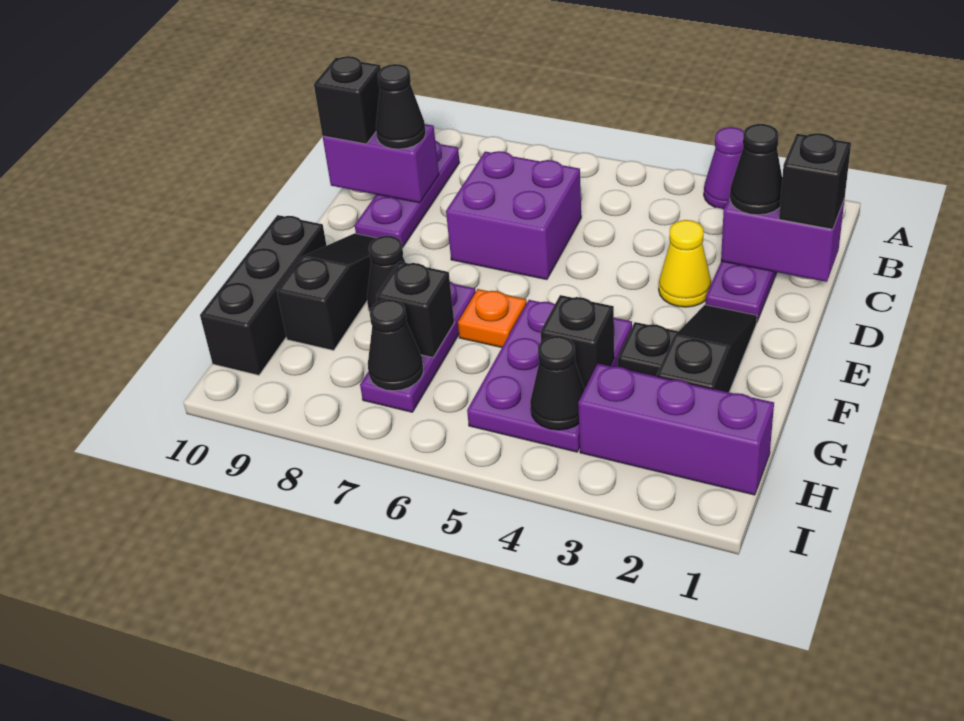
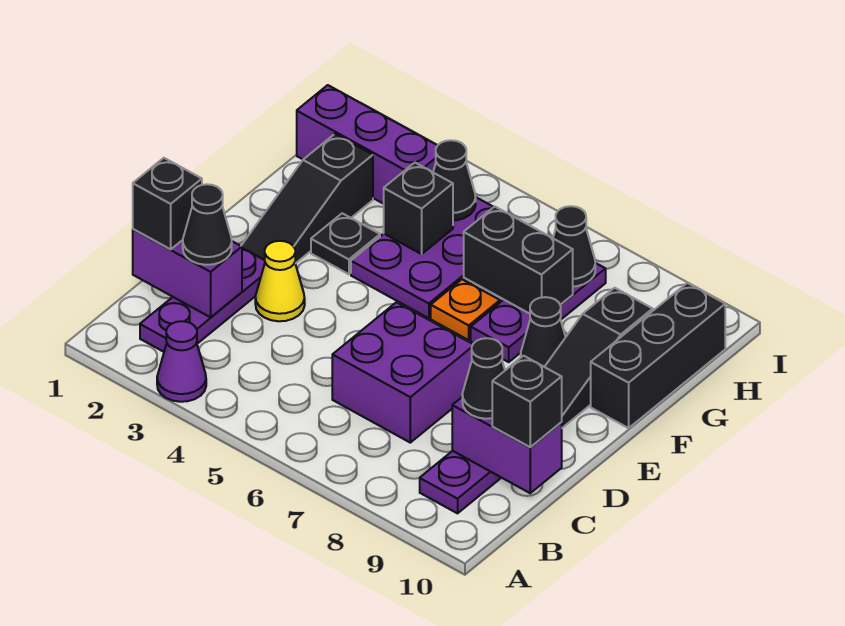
black 1x1 brick [376,262,454,357] -> black 1x2 brick [464,207,573,314]

